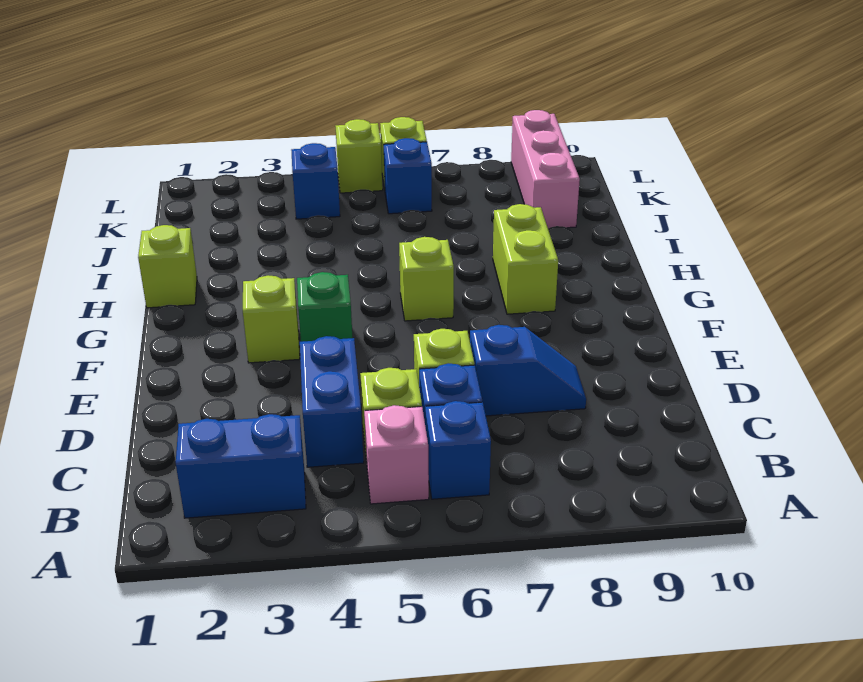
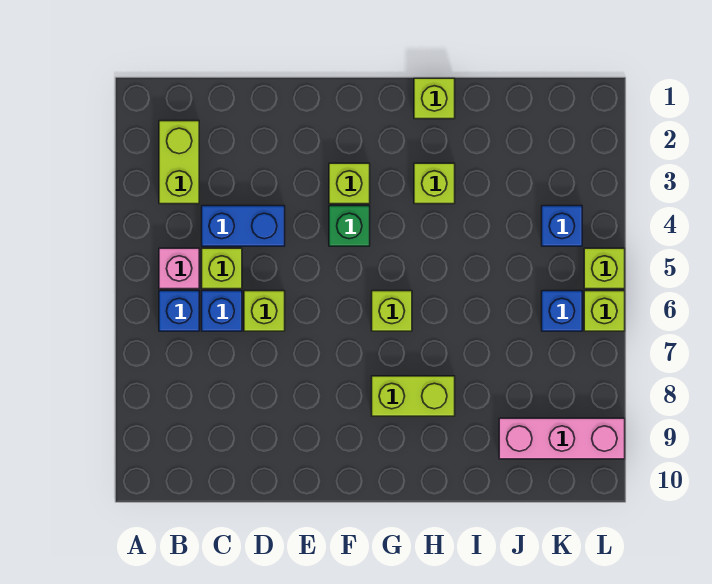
blue 1x2 brick [176,414,306,518] -> lime 1x2 brick [159,121,199,204]
blue 1x2 slope [470,325,586,416] -> none
none -> lime 1x1 brick [414,163,455,204]

